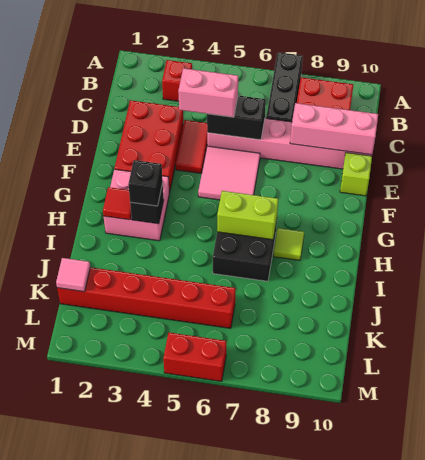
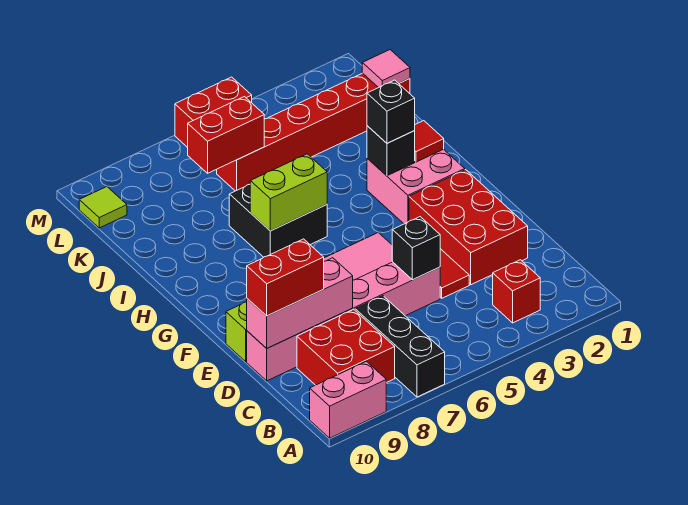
pink 1x2 brick [178,68,238,117] -> pink 1x2 brick moved to [310,361,386,438]
black 1x2 brick [207,96,266,140] -> black 1x1 brick [392,217,440,280]
none -> red 1x2 brick [247,239,324,316]
lime 1x1 tile [274,228,304,260] -> lime 1x1 tile moved to [79,187,127,228]
none -> red 1x2 brick [188,97,264,173]

